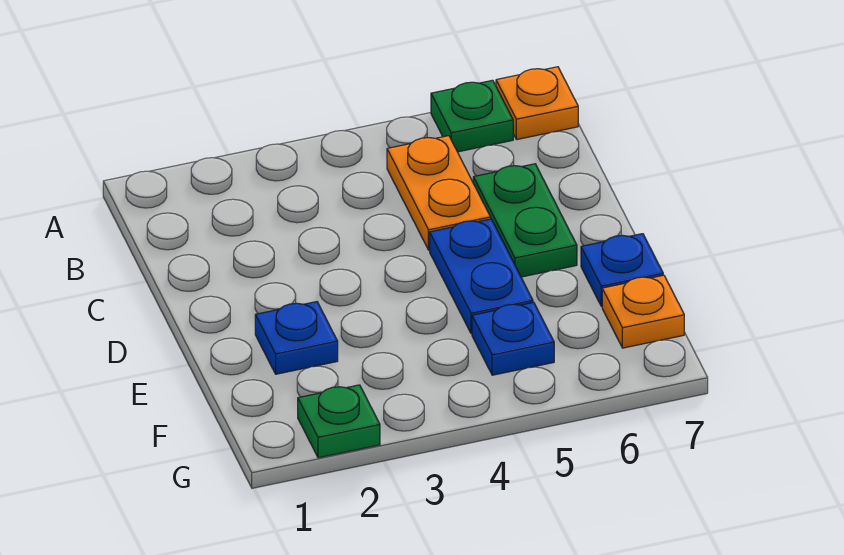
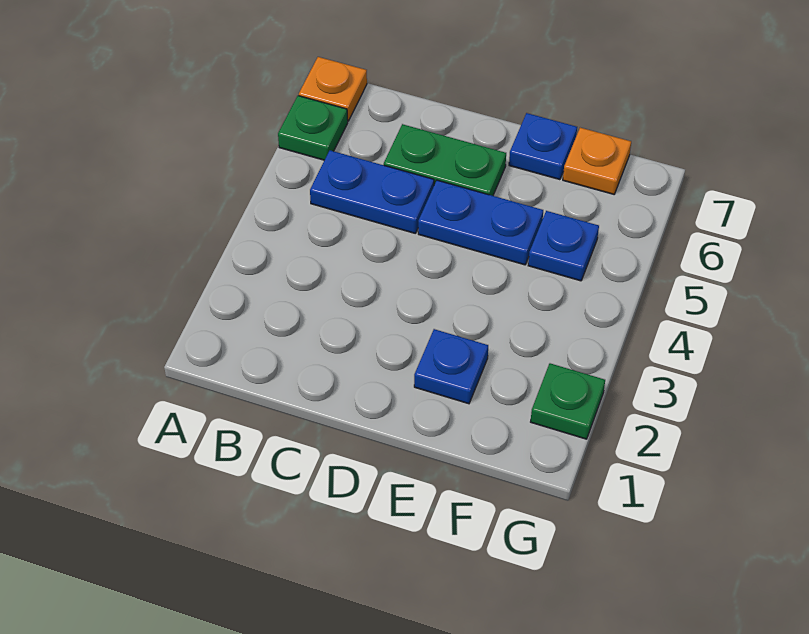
orange 1x2 plate [387,136,491,250] -> blue 1x2 plate [310,150,434,233]

